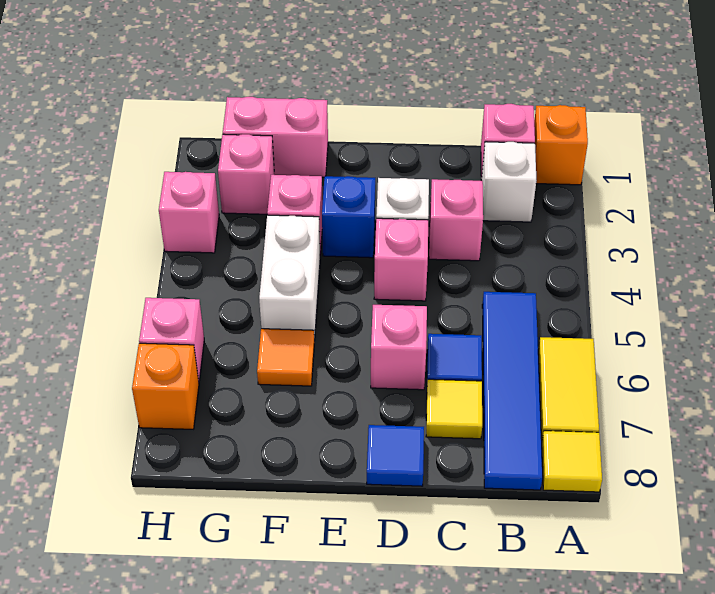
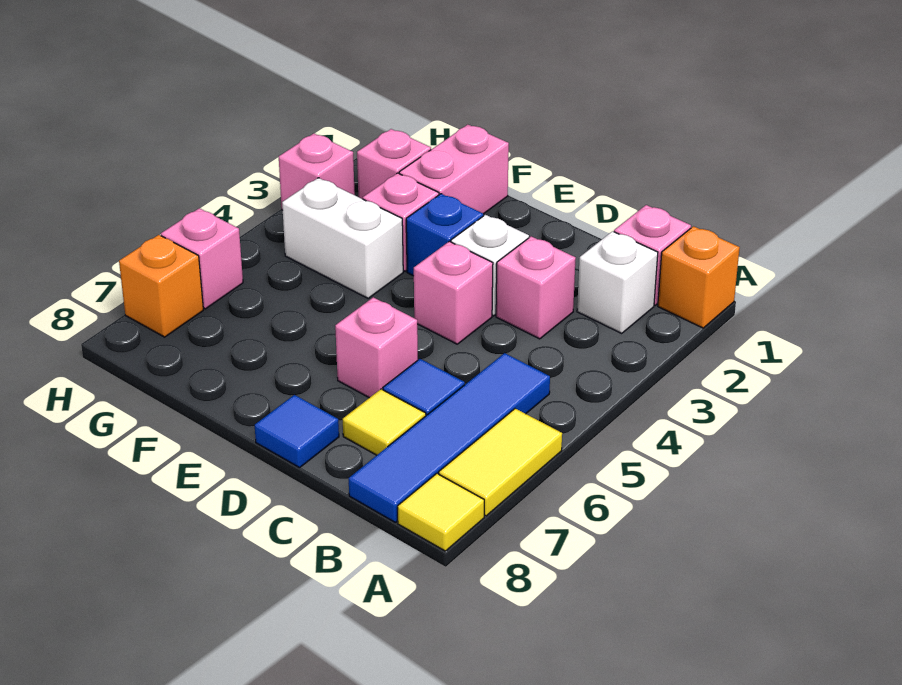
pink 1x2 brick [223,97,328,177] -> pink 1x2 brick turned to [399,125,509,214]
white 1x2 brick [259,215,320,341] -> white 1x2 brick turned to [282,178,403,298]
orange 1x1 tile [257,329,314,386] -> none

